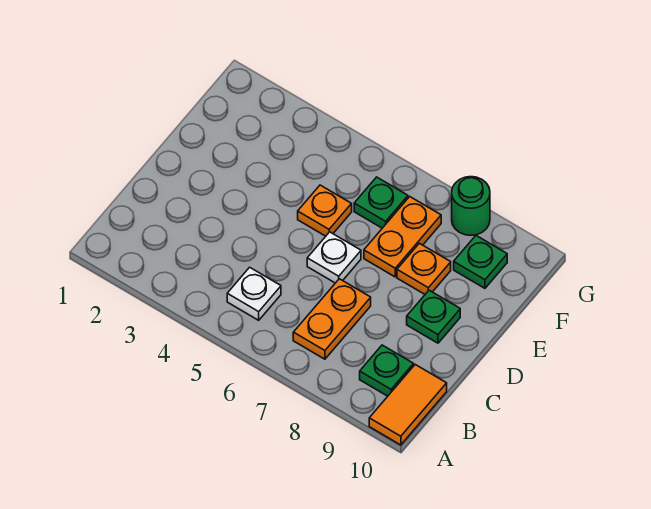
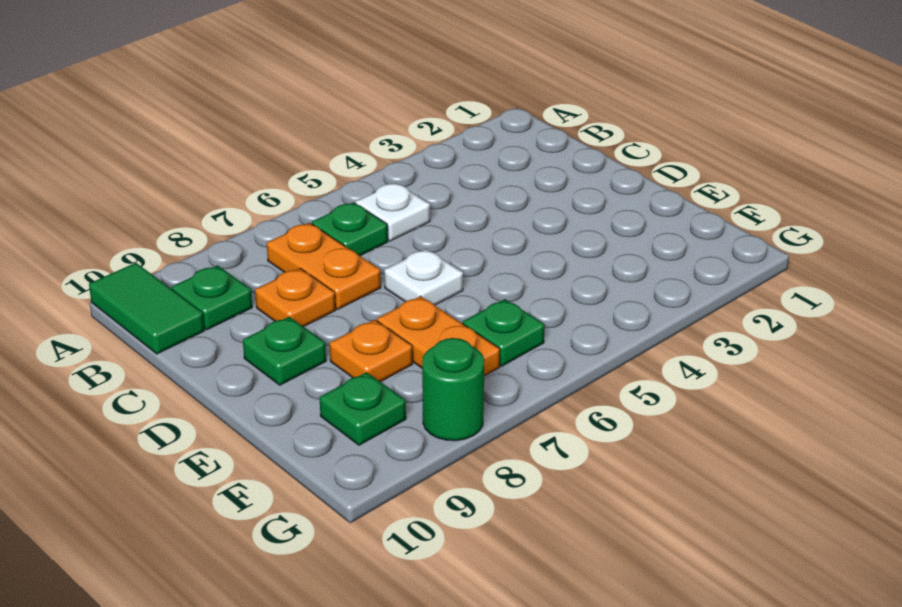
orange 1x2 tile [369,365,447,445] -> green 1x2 tile [89,263,204,354]
none -> green 1x1 plate [312,203,388,256]
orange 1x1 plate [298,185,352,236] -> orange 1x1 plate moved to [255,268,335,327]

